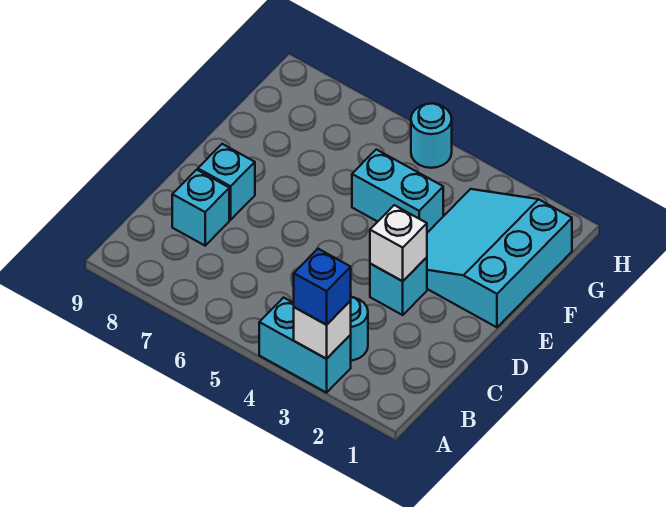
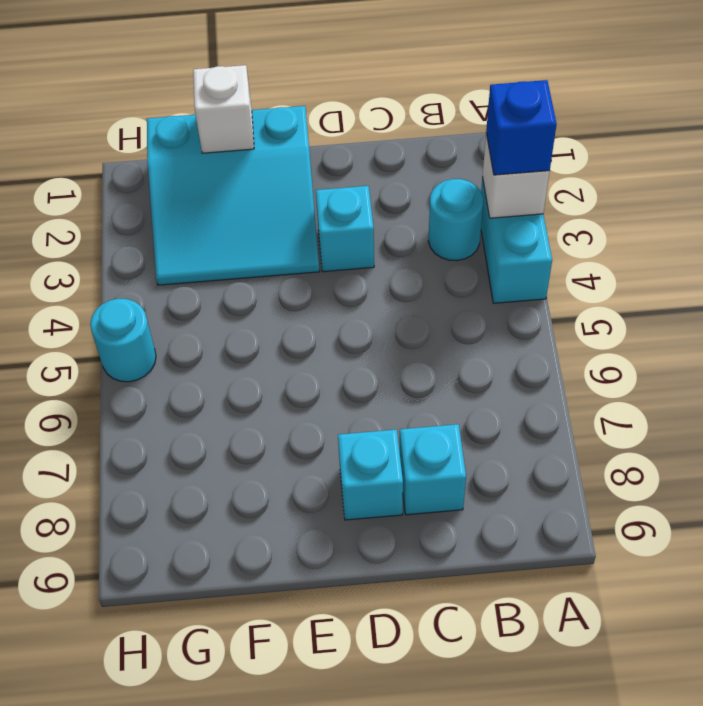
white 1x1 brick [370,205,427,281] -> white 1x1 brick moved to [193,65,254,153]
cyan 1x2 brick [352,149,443,233] -> none

